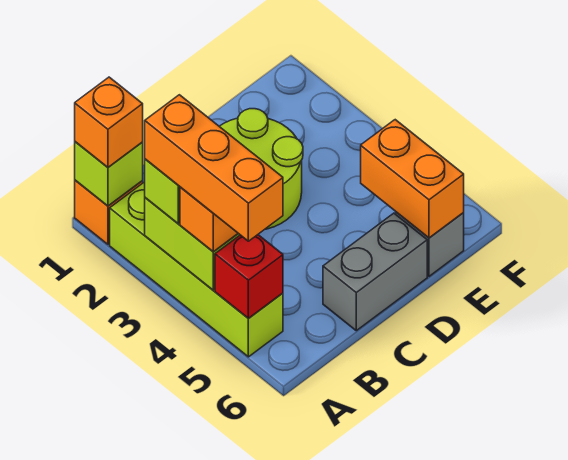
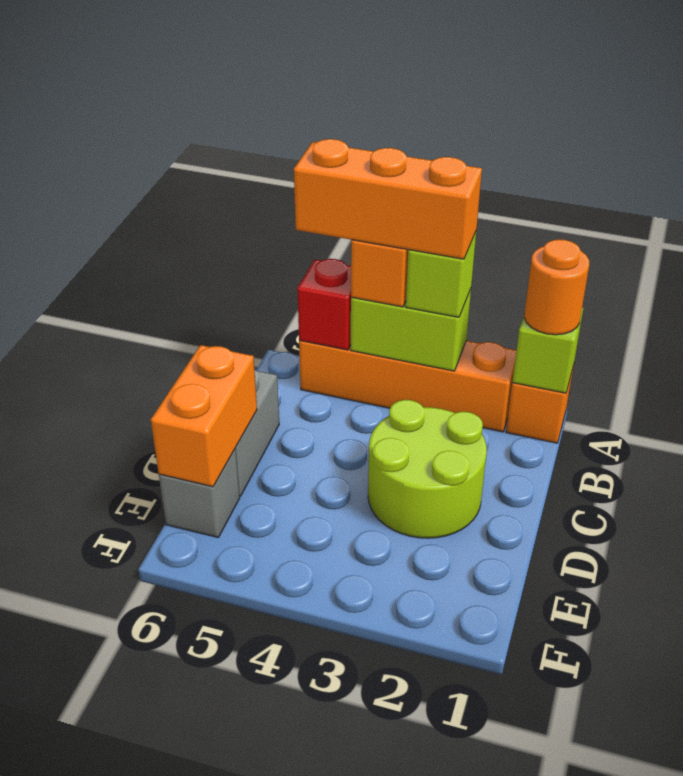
orange 1x1 brick [75,77,143,167] -> orange 1x1 round brick [524,239,589,335]
lime 1x4 brick [110,182,283,357] -> orange 1x4 brick [299,340,516,432]
orange 1x2 brick [361,120,464,238] -> orange 1x2 brick turned to [151,345,257,487]

